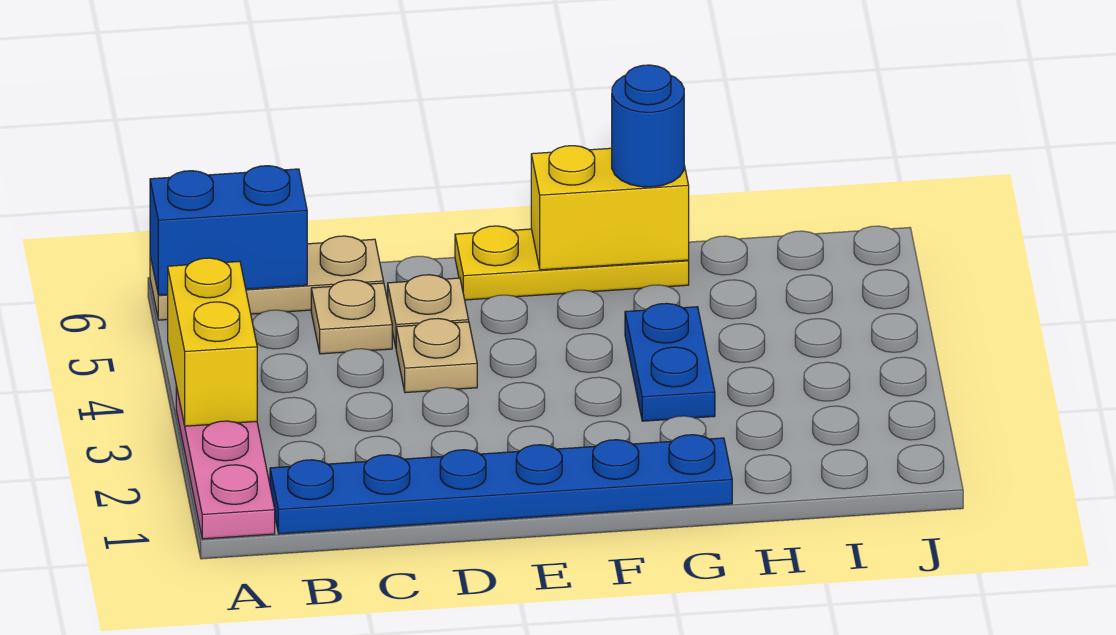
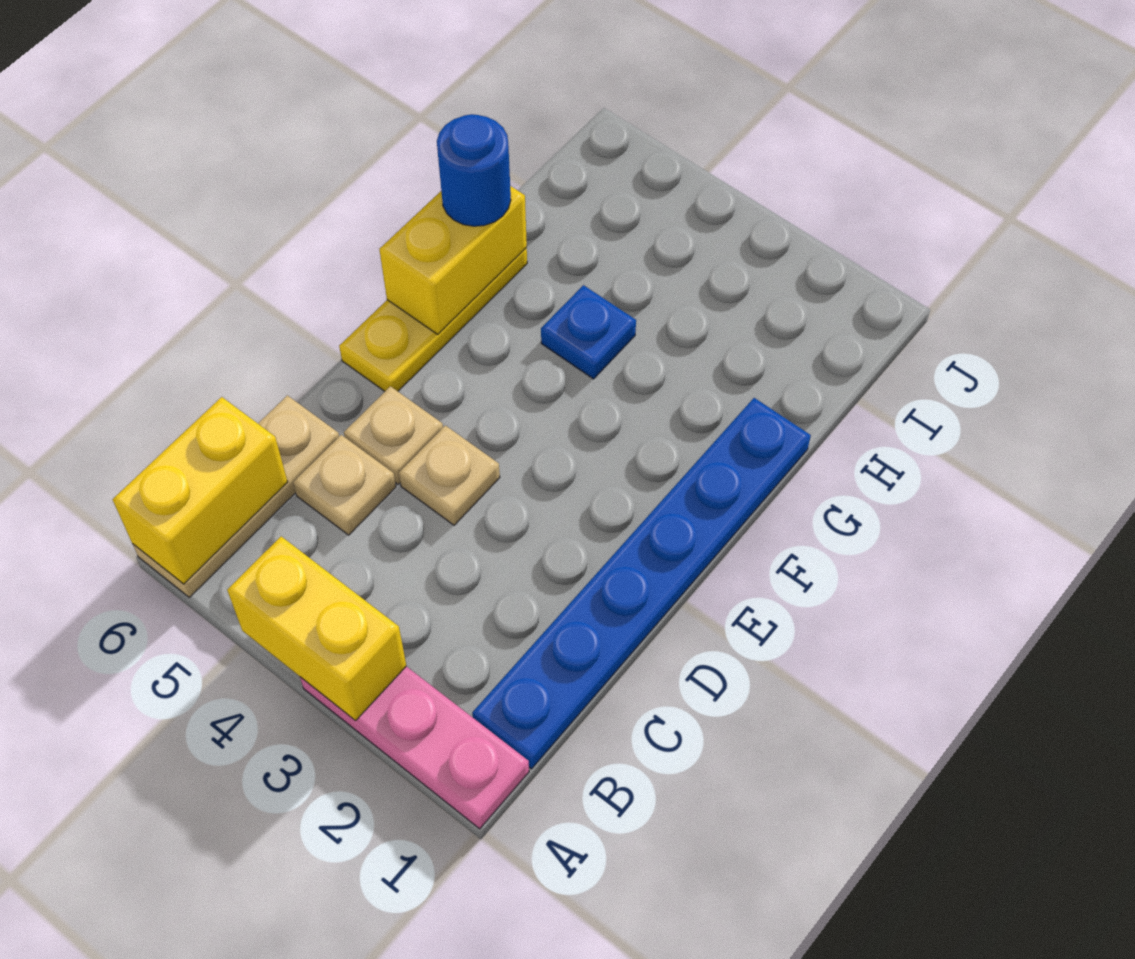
blue 1x2 brick [150,166,307,295] -> yellow 1x2 brick [113,397,288,584]
blue 1x2 plate [625,303,715,421] -> blue 1x1 plate [541,285,636,379]

